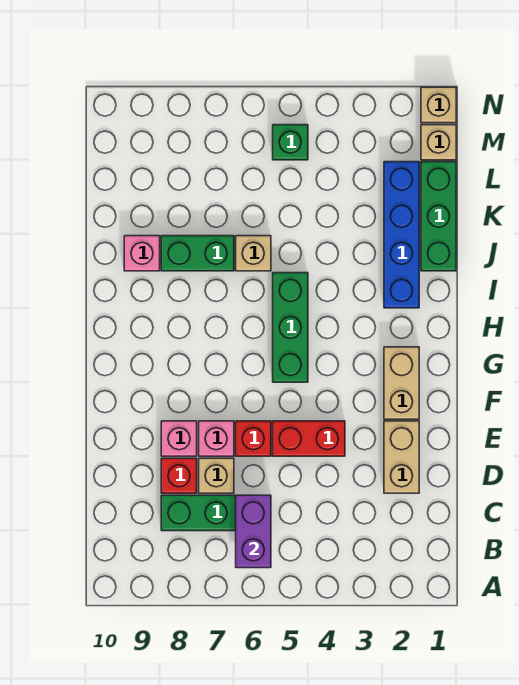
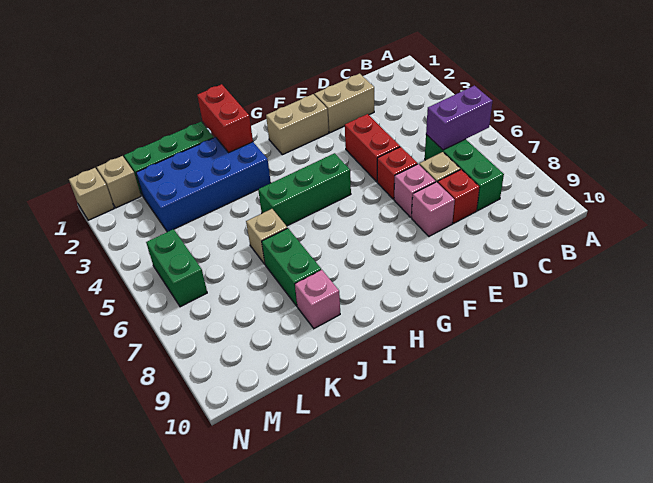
none -> red 1x2 brick [197,84,253,153]
blue 1x4 brick [384,162,419,308] -> blue 2x4 brick [136,137,271,232]
green 1x1 brick [273,125,308,160] -> green 1x2 brick [146,229,207,307]

